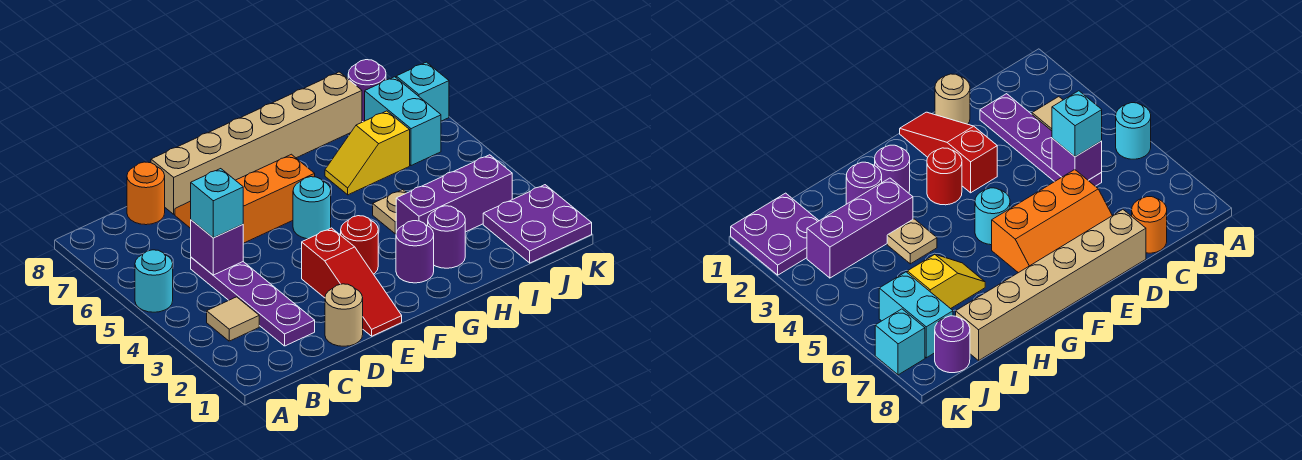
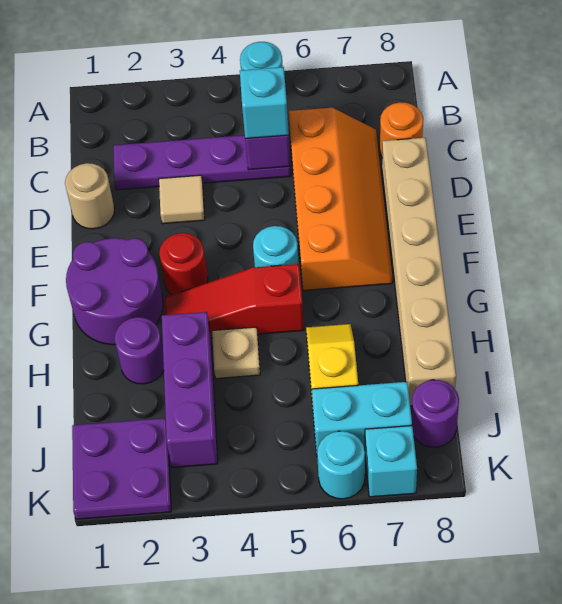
tan 1x1 tile [207,297,259,341] -> tan 1x1 tile moved to [159,175,205,224]
orange 2x3 slope [175,154,315,243] -> orange 2x4 slope [289,108,393,290]
red 1x3 slope [302,228,402,336] -> red 1x3 slope moved to [164,264,304,338]
purple 1x1 round brick [396,221,434,283] -> purple 2x2 round brick [66,238,163,345]
none -> cyan 1x1 round brick [317,431,365,499]

